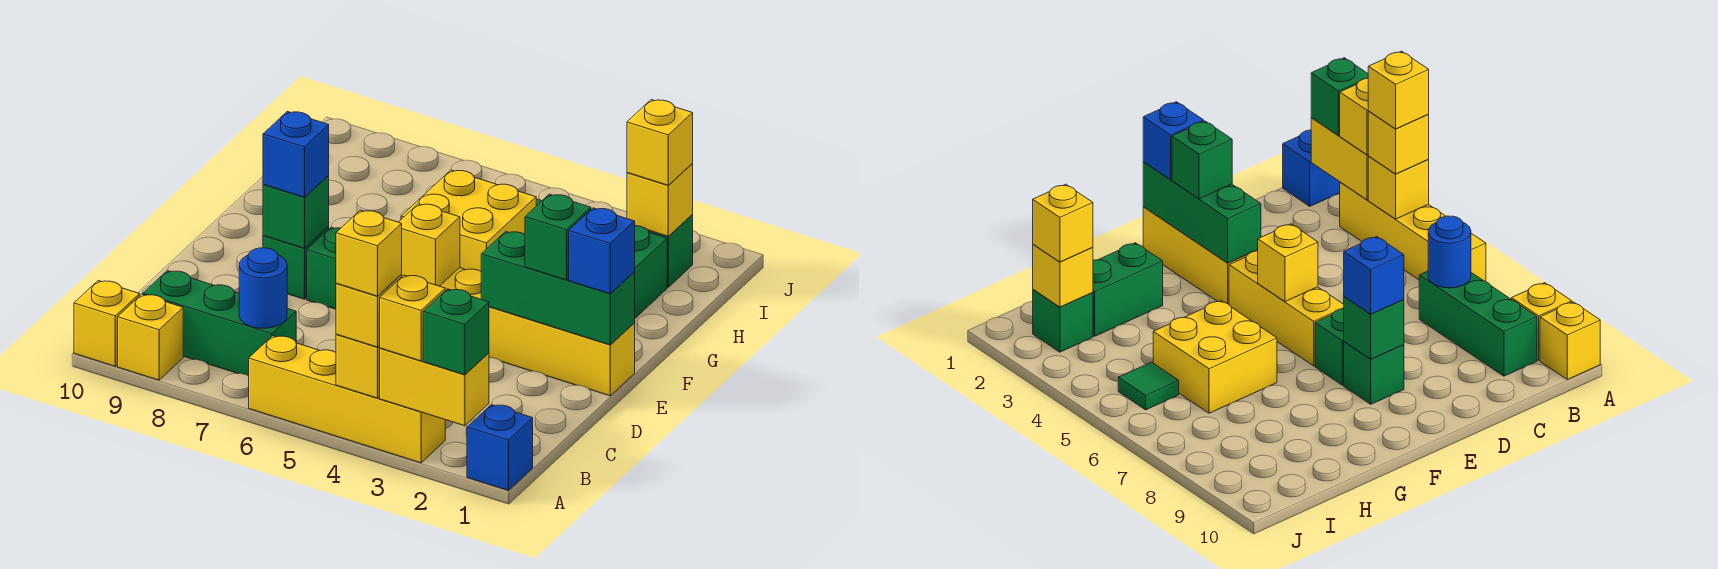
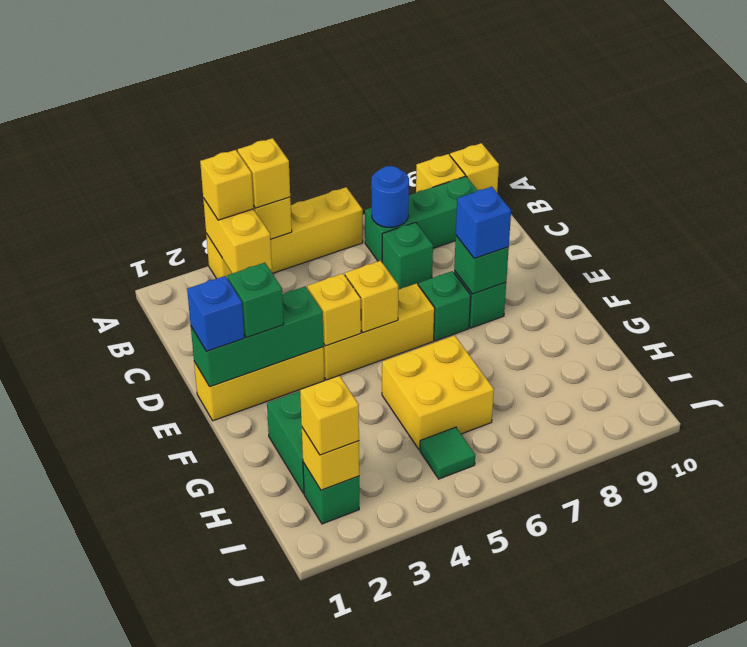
blue 1x1 brick [467,405,533,491] -> none
yellow 1x2 brick [380,348,489,426] -> yellow 1x2 brick turned to [203,198,272,273]
green 1x1 brick [423,289,489,375] -> green 1x1 brick moved to [382,222,433,290]
yellow 1x1 brick [336,210,402,296] -> yellow 1x1 brick moved to [307,274,361,346]

